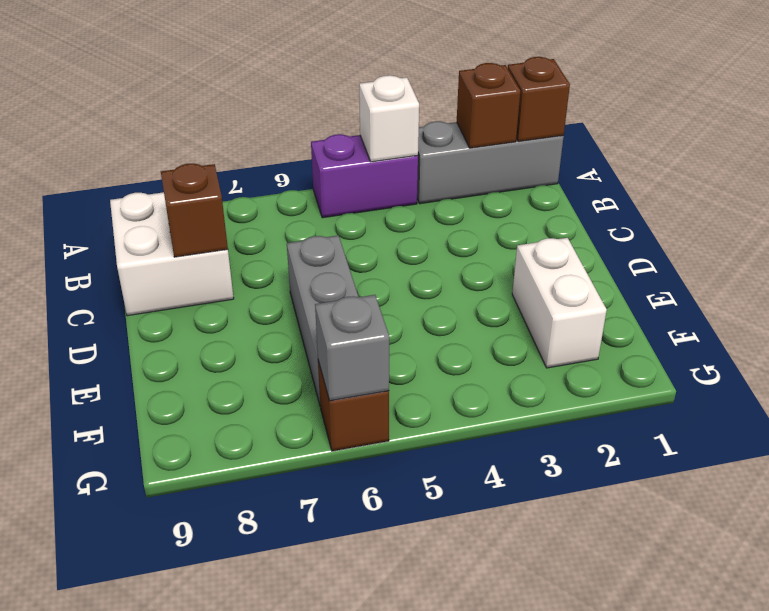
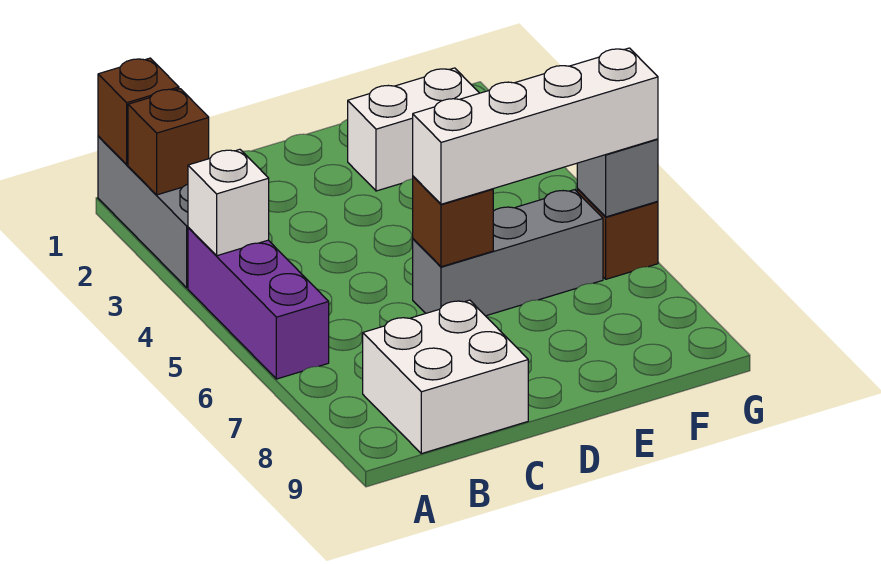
purple 1x2 brick [311,134,418,218] -> purple 1x3 brick [188,227,329,379]
brown 1x1 brick [161,163,228,257] -> brown 1x1 brick moved to [413,176,493,267]
none -> white 1x4 brick [413,48,658,204]

